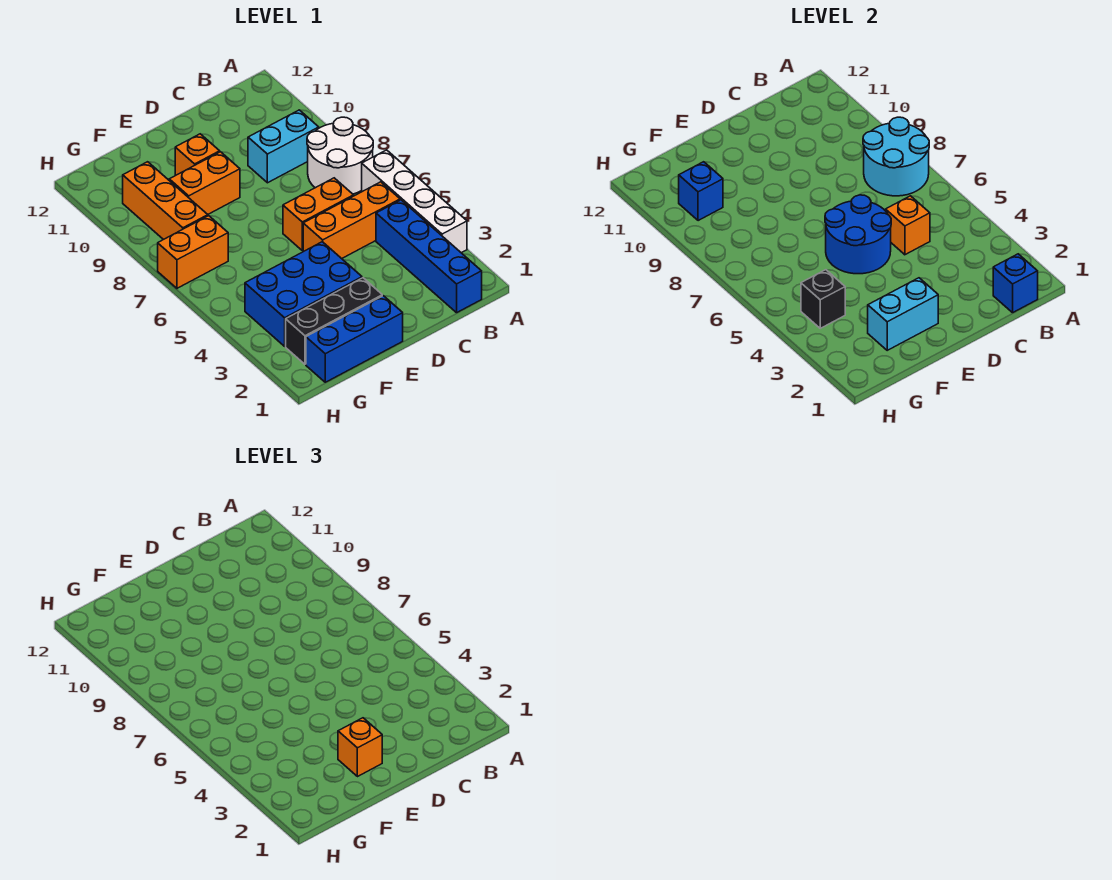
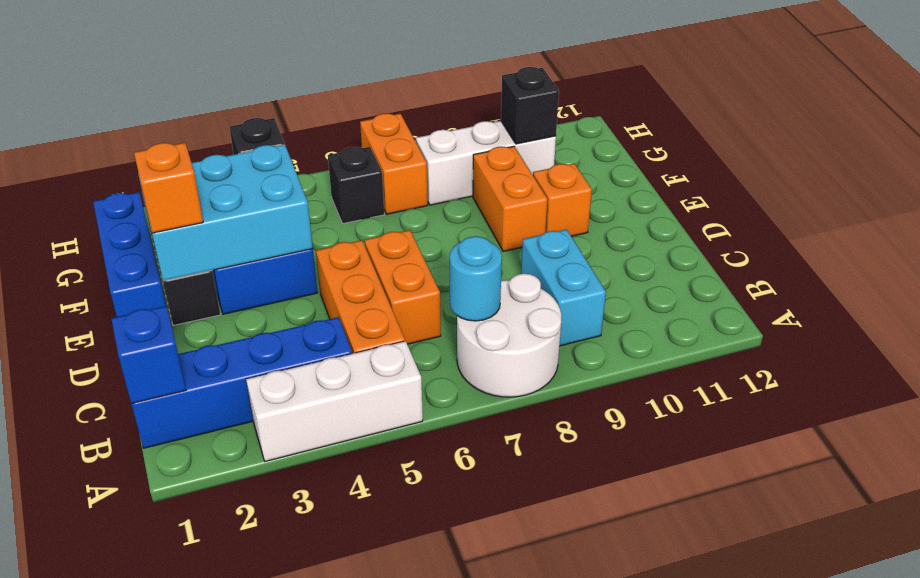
white 1x4 brick [362,150,467,253] -> white 1x3 brick [246,341,423,461]
cyan 2x2 round brick [863,117,929,196] -> cyan 1x1 round brick [450,236,502,321]
orange 1x1 brick [886,196,930,255] -> none
blue 2x2 round brick [825,195,891,274] -> none
cyan 1x2 brick [868,278,938,350] -> cyan 2x3 brick [138,145,313,281]
none -> black 1x1 brick [328,147,384,223]
orange 1x3 brick [123,162,208,240] -> white 1x3 brick [416,121,556,205]
blue 1x1 brick [679,162,723,221] -> black 1x1 brick [501,67,559,144]

